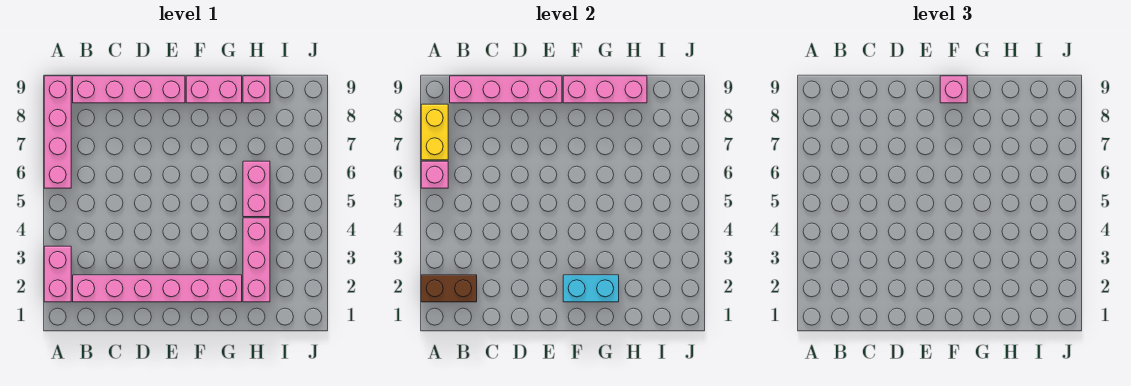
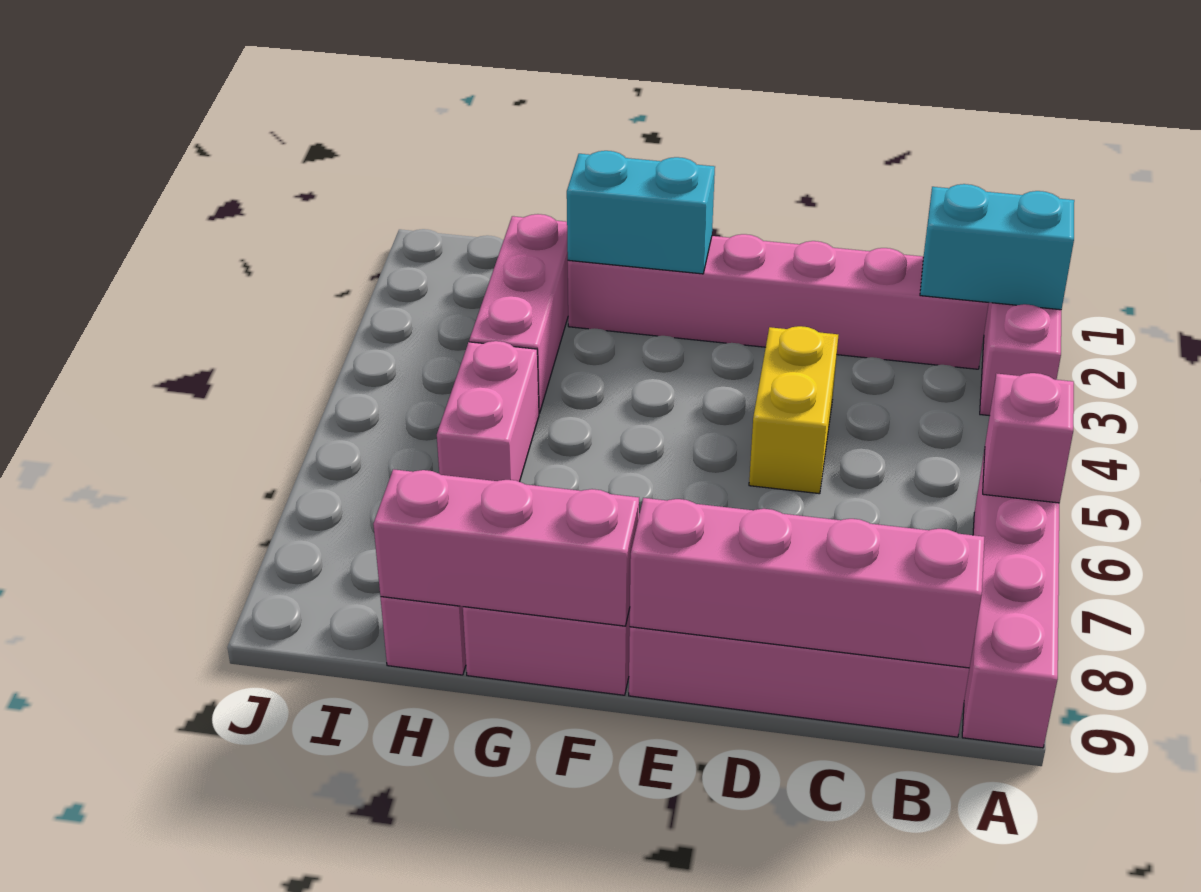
brown 1x2 brick [421,275,477,302] -> cyan 1x2 brick [920,184,1074,310]
yellow 1x2 brick [421,104,448,160] -> yellow 1x2 brick moved to [749,326,838,494]
pink 1x1 brick [940,76,967,103] -> none

